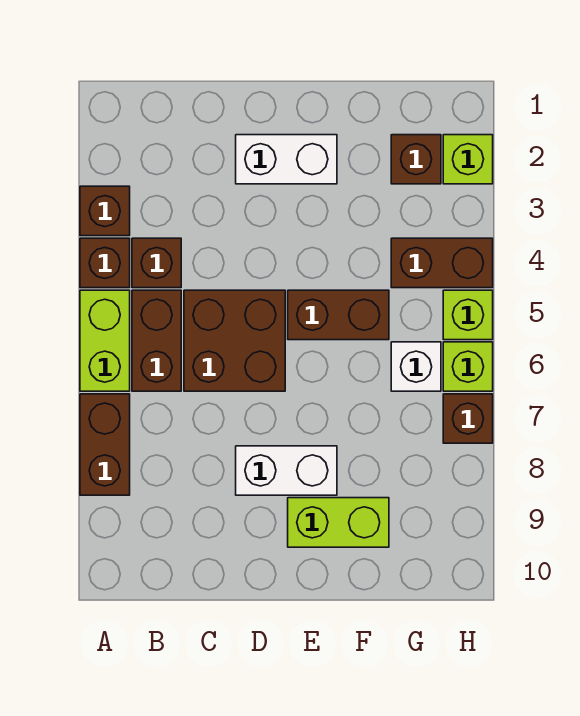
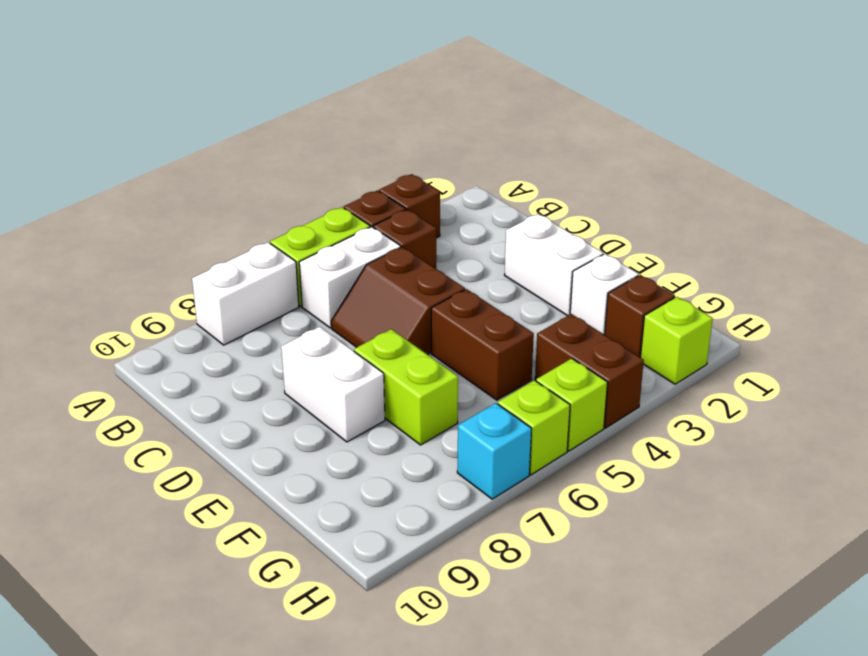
brown 1x2 brick [80,394,130,495] -> white 1x2 brick [192,242,299,345]
brown 1x2 brick [132,290,181,391] -> white 1x2 brick [299,227,401,328]
brown 2x2 brick [184,290,285,391] -> brown 2x2 slope [331,247,465,354]
lime 1x2 brick [288,498,389,547] -> lime 1x2 brick moved to [354,329,458,445]
white 1x1 brick [391,342,441,391] -> white 1x1 brick moved to [570,254,639,335]
brown 1x1 brick [443,394,493,443] -> cyan 1x1 brick [457,403,532,499]

